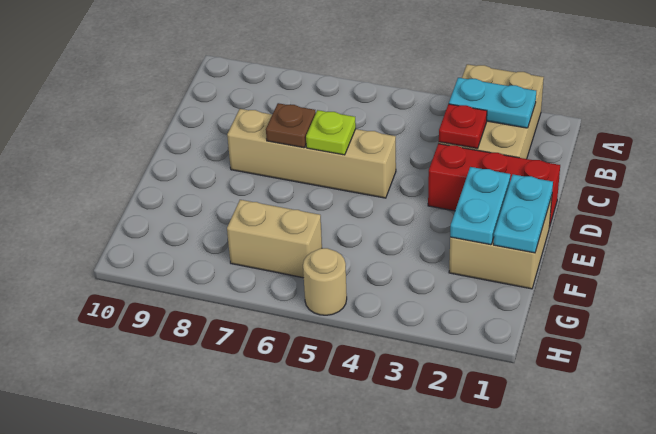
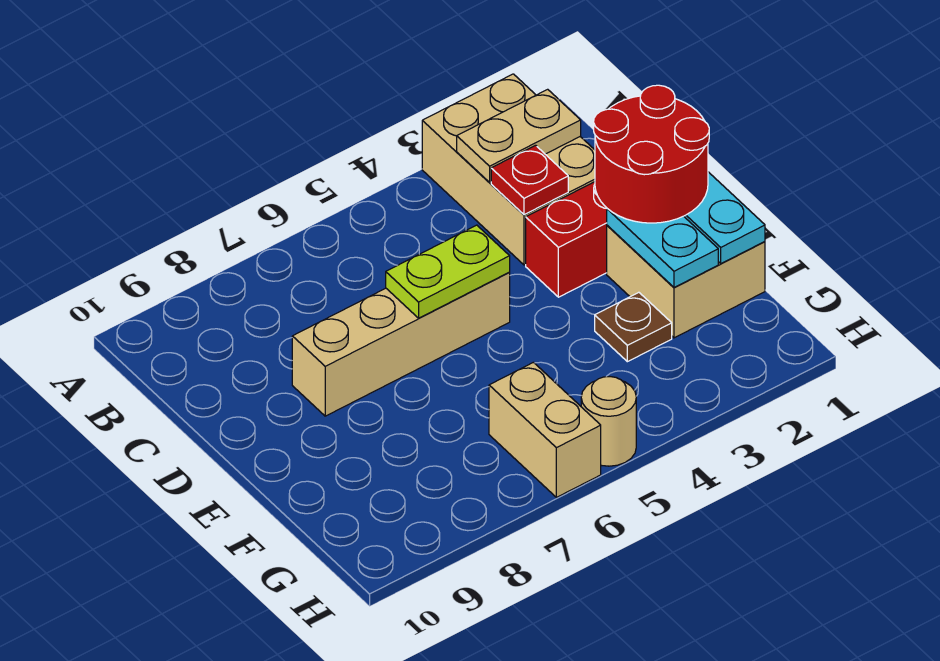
cyan 1x2 plate [449,78,536,128] -> tan 1x2 plate [457,89,581,183]
none -> red 2x2 round brick [594,85,709,223]
lime 1x1 plate [306,110,356,155] -> lime 1x2 plate [386,225,510,318]
brown 1x1 plate [266,103,316,148] -> brown 1x1 plate moved to [595,292,672,362]
tan 1x2 brick [227,200,322,278] -> tan 1x2 brick turned to [489,362,601,497]

